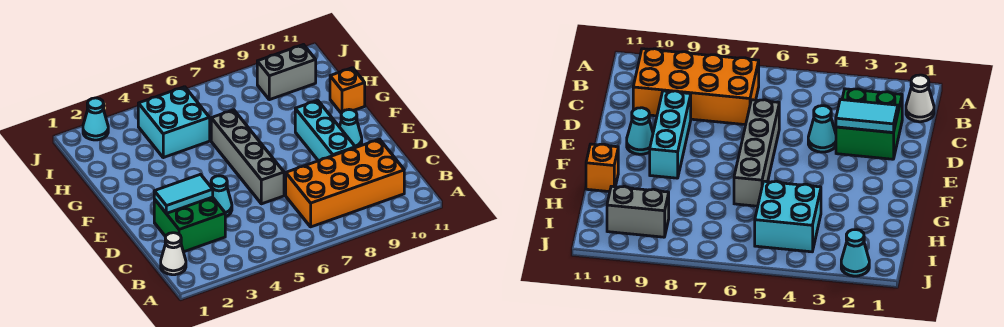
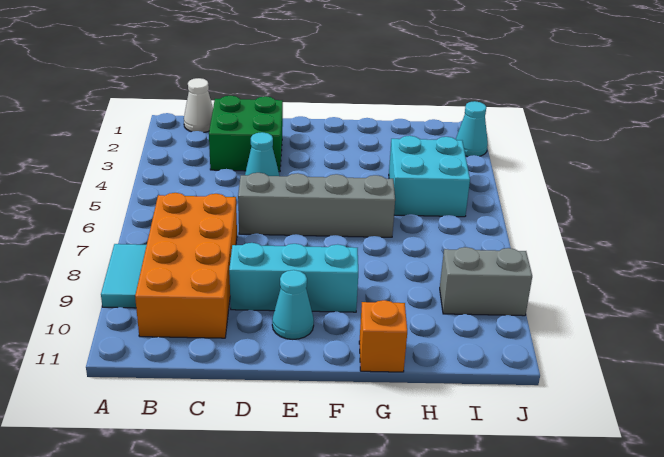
cyan 1x2 tile [154,174,213,213] -> cyan 1x2 tile moved to [101,244,147,308]
grey 1x2 brick [257,45,316,100] -> grey 1x2 brick turned to [440,247,532,316]

